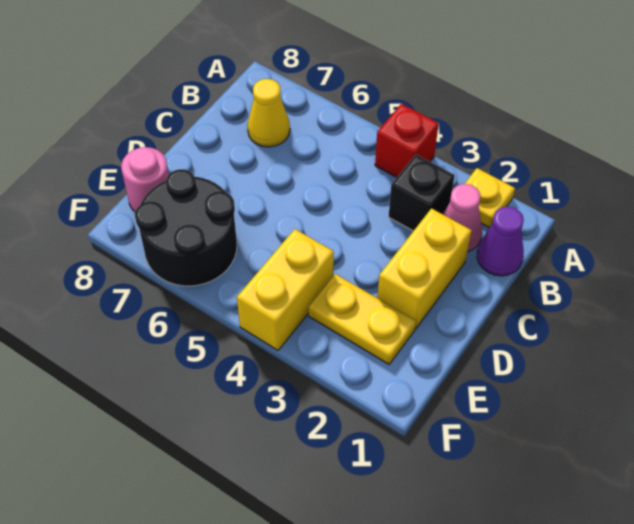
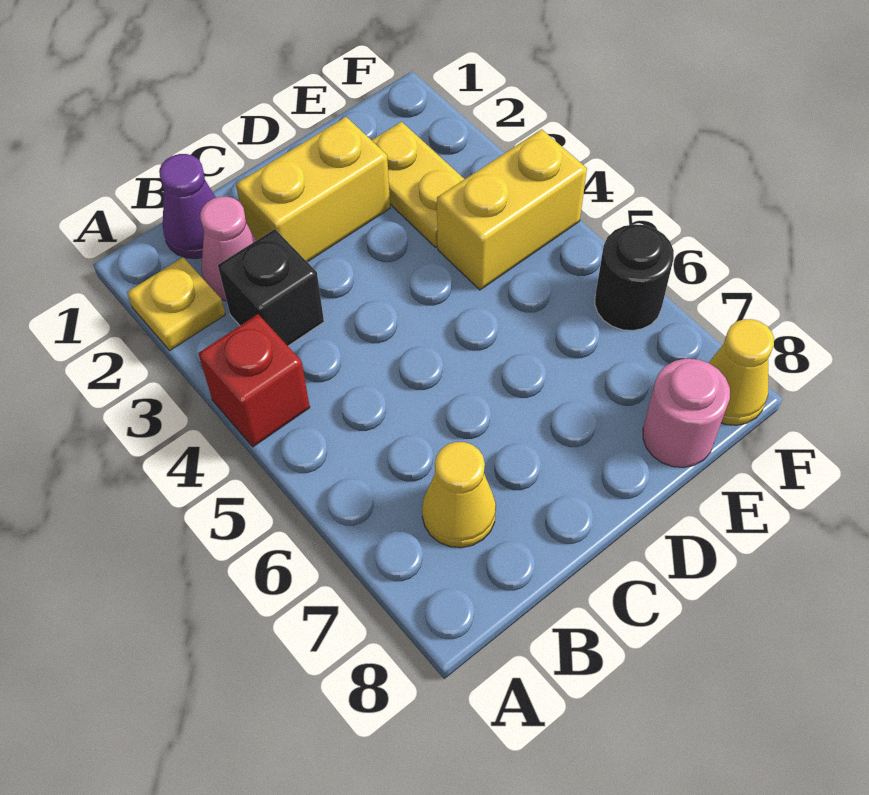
black 2x2 round brick [135,169,237,286] -> black 1x1 round brick [595,224,674,331]
none -> yellow 1x1 cone [709,319,774,425]

